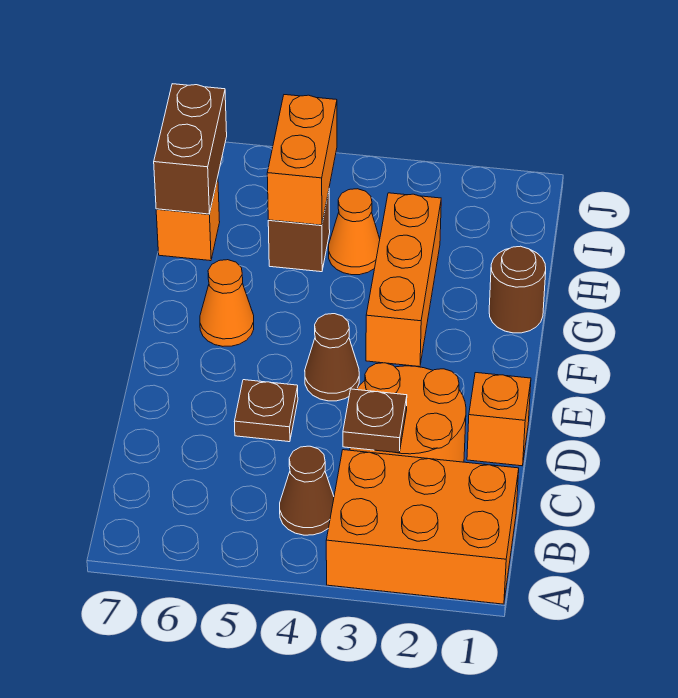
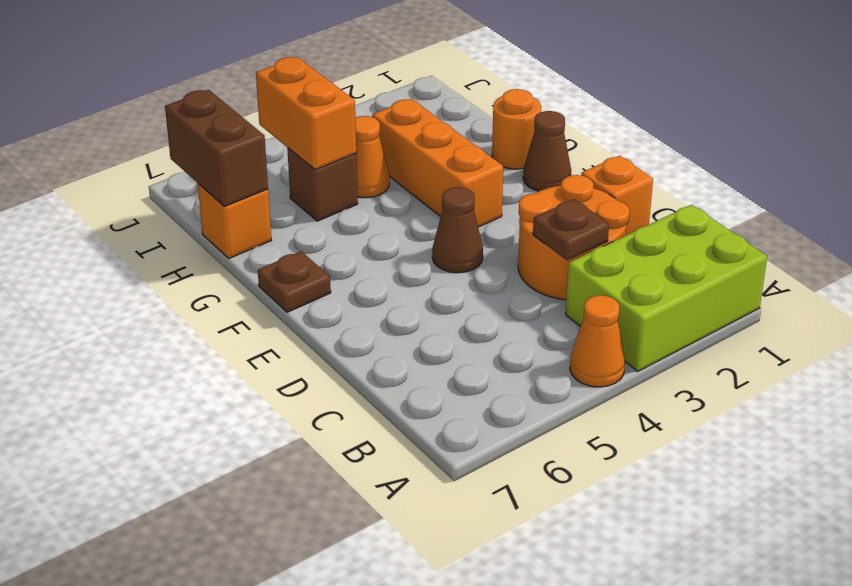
orange 2x3 brick [326,450,519,604] -> lime 2x3 brick [566,205,767,371]
brown 1x1 cone [280,446,334,535] -> brown 1x1 cone moved to [523,111,571,191]
brown 1x1 plate [235,380,298,442] -> brown 1x1 plate moved to [258,251,331,312]
orange 1x1 cone [200,260,254,346] -> orange 1x1 cone moved to [570,295,625,387]
brown 1x1 round brick [489,246,546,333] -> orange 1x1 round brick [492,89,541,169]

